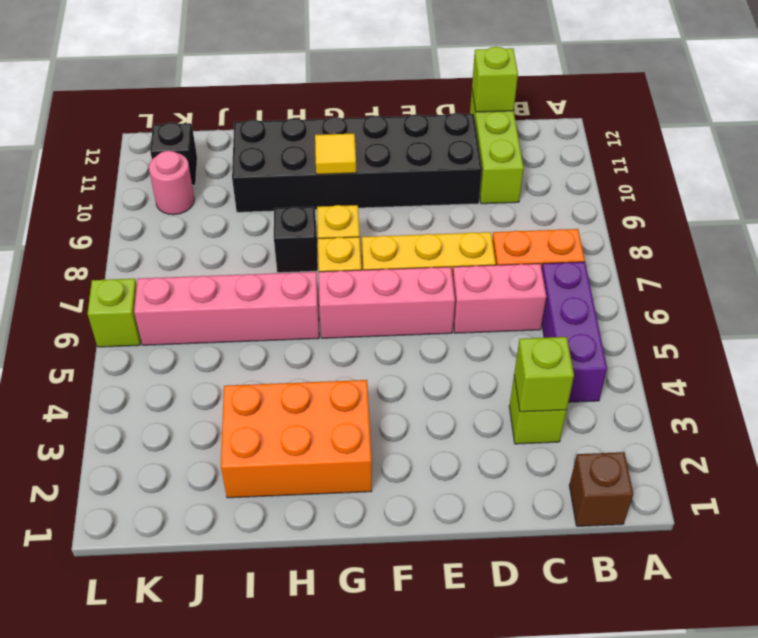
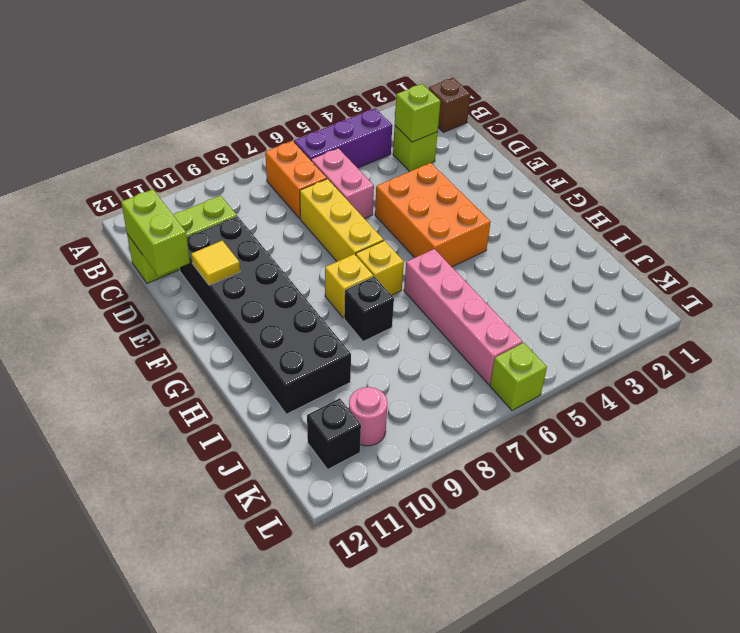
lime 1x1 brick [472,47,518,112] -> lime 1x2 brick [121,189,190,276]
pink 1x3 brick [319,267,455,338] -> none
orange 2x3 brick [221,380,372,498] -> orange 2x3 brick moved to [375,163,491,267]
yellow 1x1 tile [315,134,356,174] -> yellow 1x1 tile moved to [191,241,240,285]

